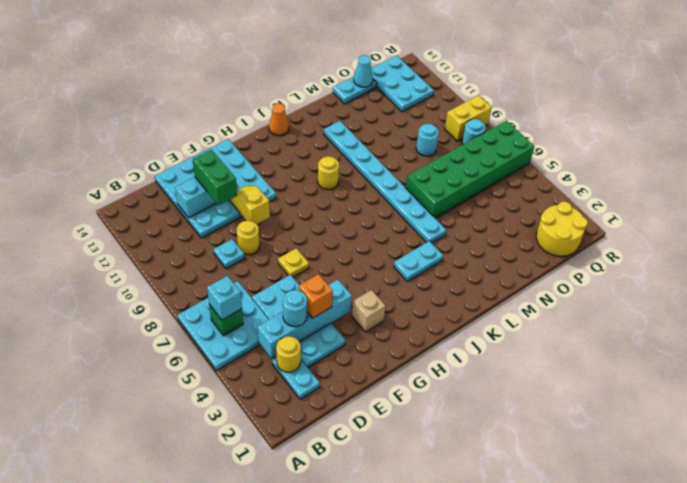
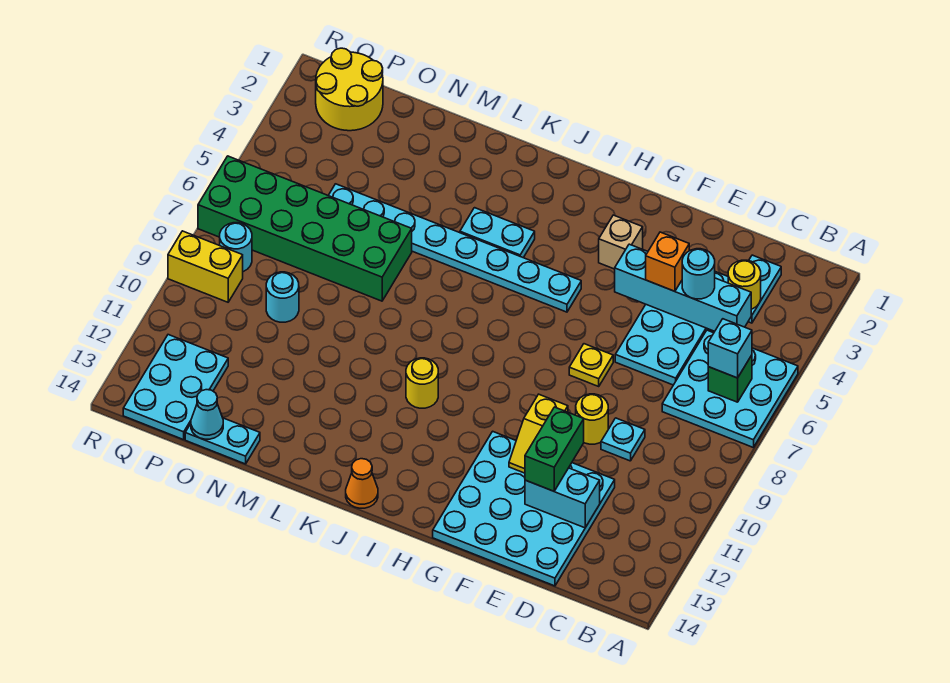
cyan 1x8 plate [324,121,446,243] -> cyan 1x8 plate turned to [328,184,581,312]

